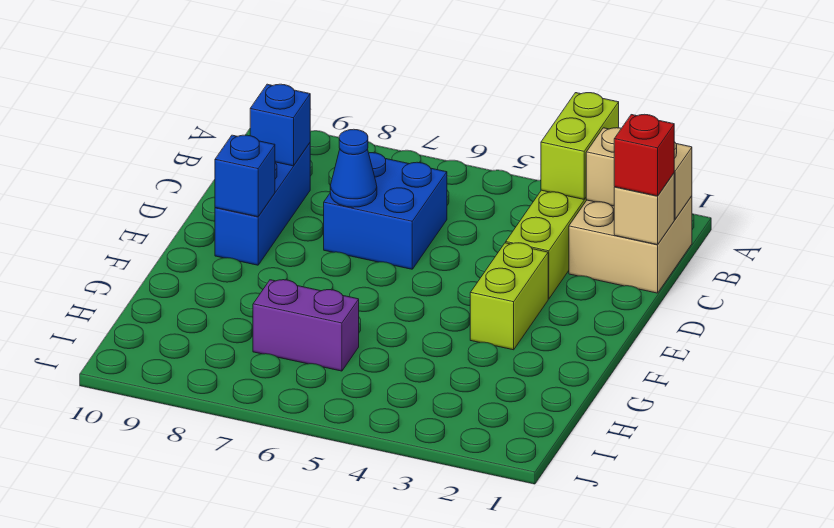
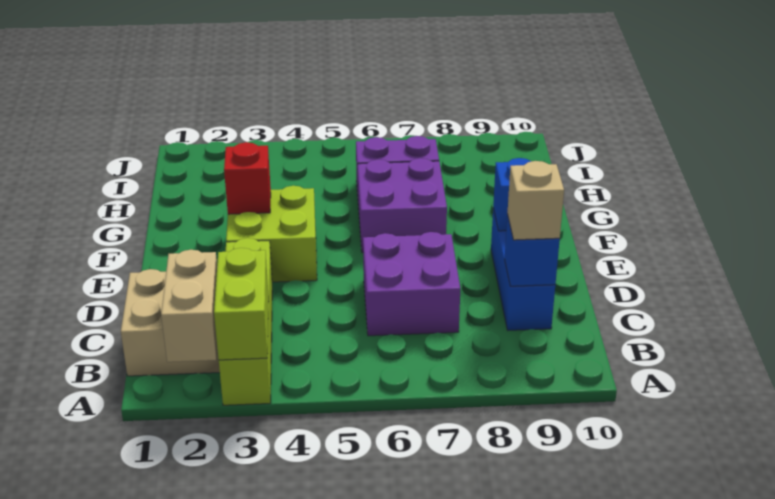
tan 1x2 brick [586,128,692,219] -> tan 1x2 brick turned to [161,250,217,362]
tan 1x1 brick [614,173,674,245] -> tan 1x1 brick moved to [507,161,564,240]
red 1x1 brick [614,114,674,196] -> red 1x1 brick moved to [224,142,271,214]
blue 2x2 brick [324,153,447,269] -> purple 2x2 brick [363,232,460,336]
blue 1x1 cone [330,129,377,207] -> none
lime 1x2 brick [470,243,548,350] -> lime 2x2 brick [226,186,317,282]
none -> purple 2x2 brick [358,158,447,252]

